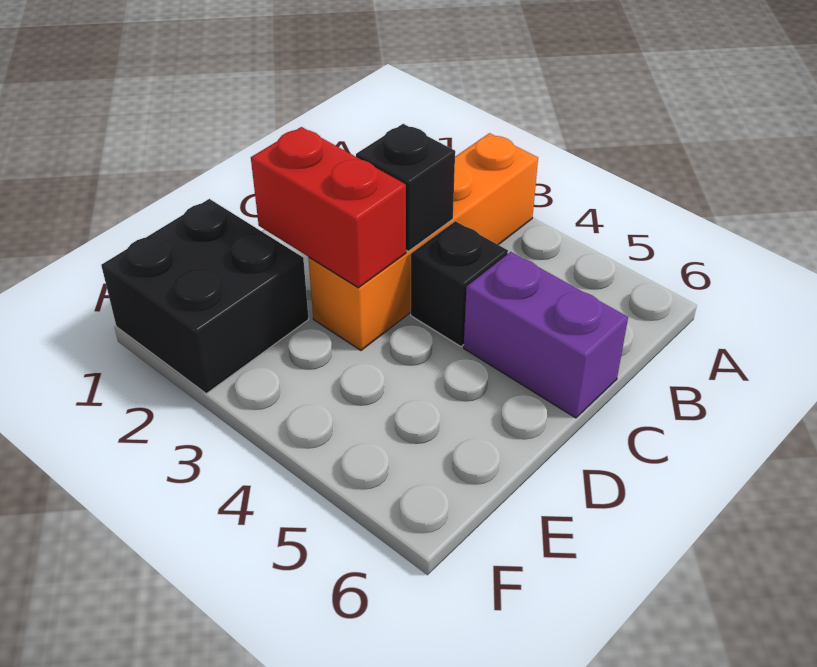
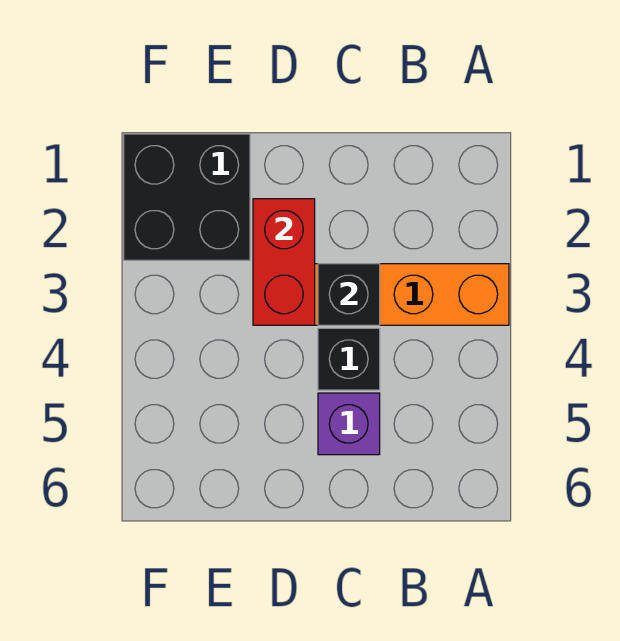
purple 1x2 brick [464,252,628,418] -> purple 1x1 brick [318,393,380,455]

